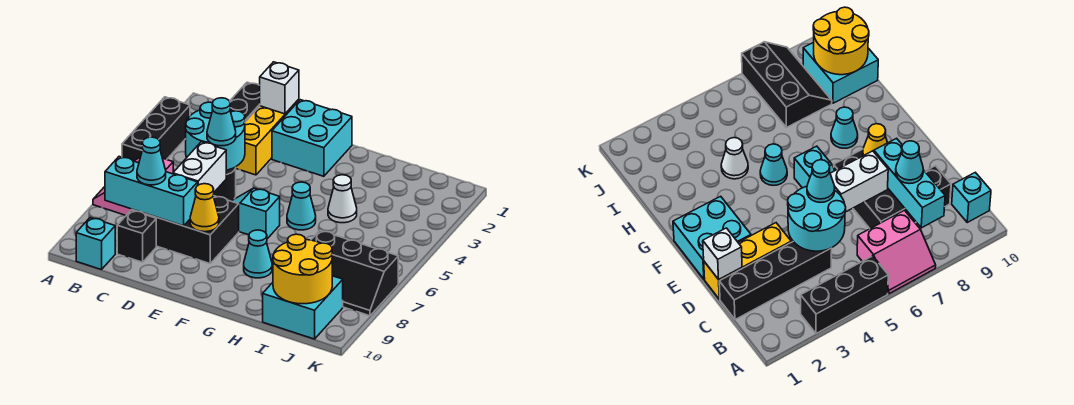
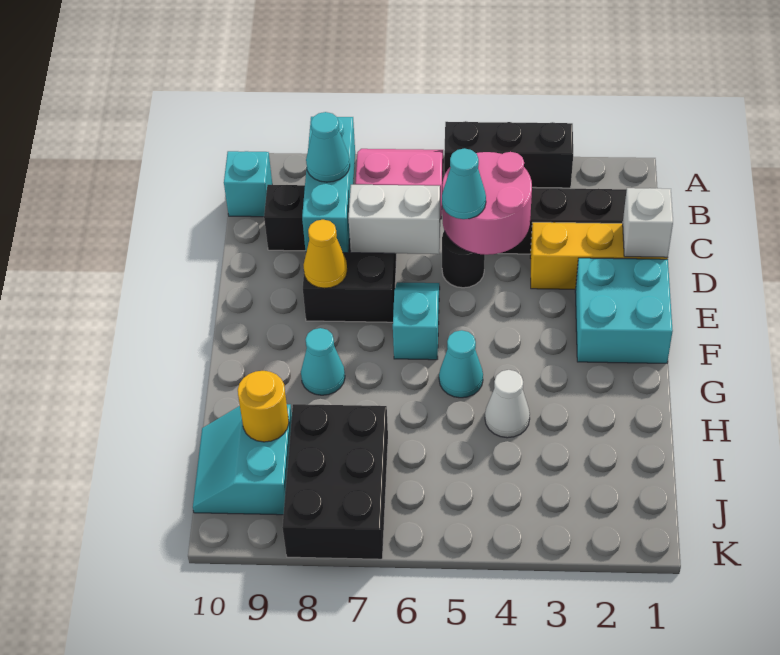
cyan 2x2 round brick [186,102,245,170] -> pink 2x2 round brick [442,152,532,255]
black 2x3 slope [311,231,398,316] -> black 2x3 brick [282,404,388,559]
cyan 2x2 brick [263,276,343,339] -> cyan 2x2 slope [193,404,292,515]
yellow 2x2 round brick [273,234,332,304] -> yellow 1x1 round brick [238,371,289,442]

